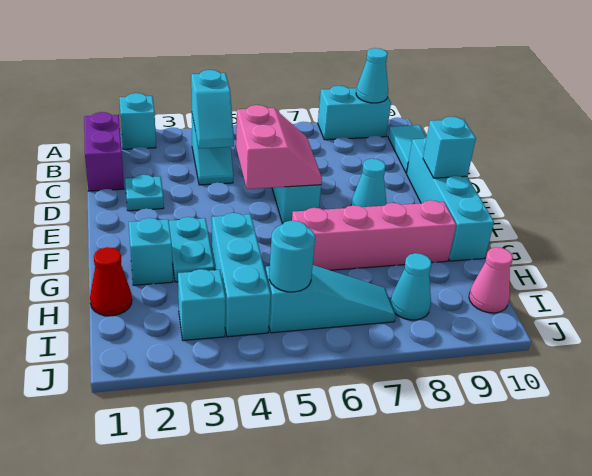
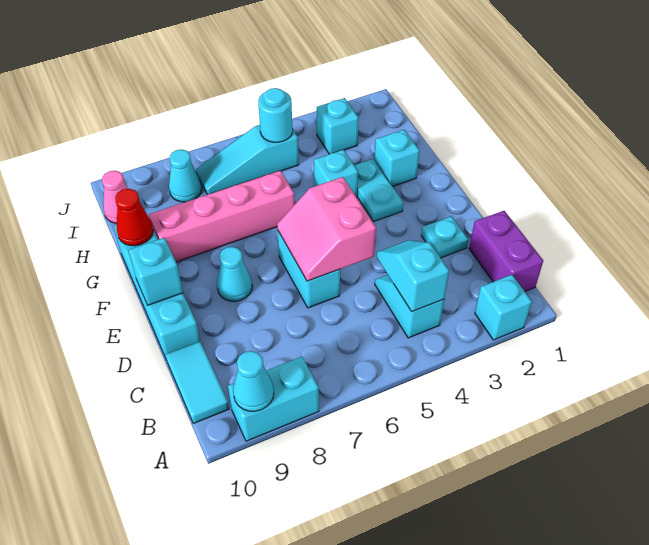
cyan 1x3 brick [212,213,271,337] -> cyan 1x1 brick [314,150,358,197]
red 1x1 cone [90,247,132,316] -> red 1x1 cone moved to [115,189,153,246]

